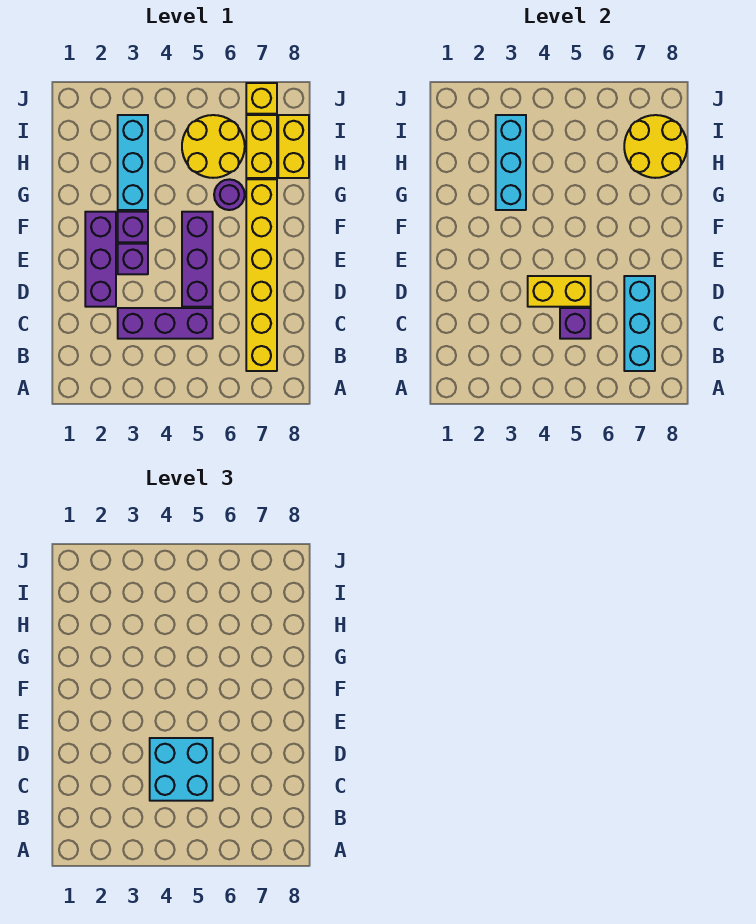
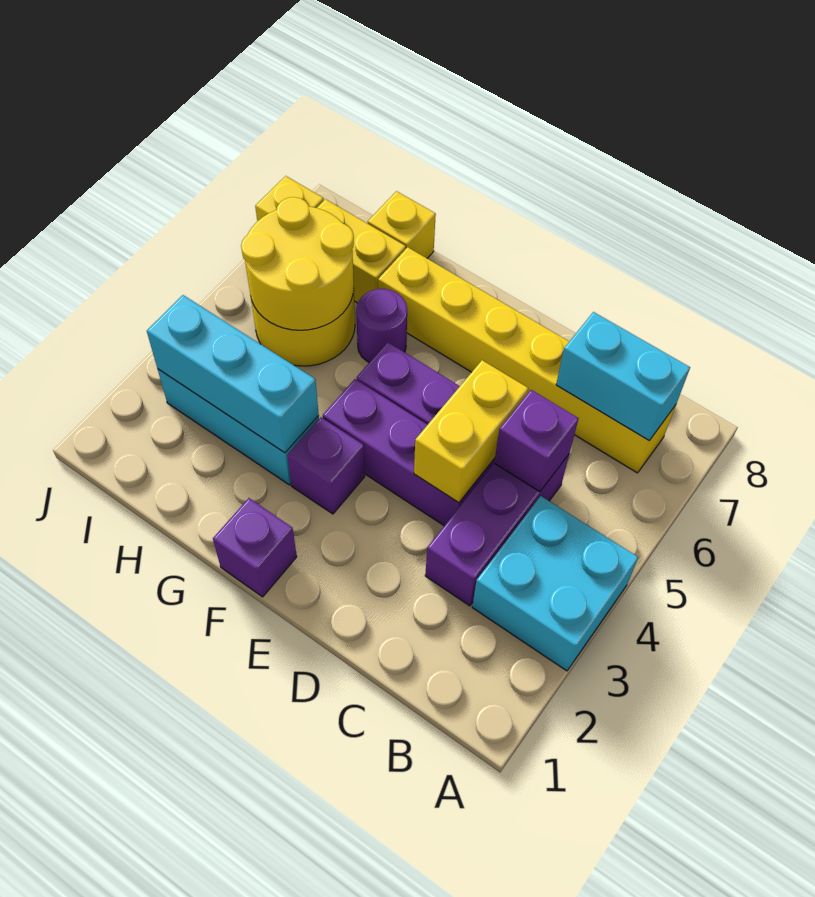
cyan 1x3 brick [624,276,655,371] -> cyan 1x2 brick [556,312,690,440]
cyan 2x2 brick [150,738,213,801] -> cyan 2x2 brick moved to [472,496,638,671]
purple 1x3 brick [85,212,116,307] -> purple 1x3 brick moved to [323,379,490,526]
purple 1x1 brick [118,244,148,274] -> purple 1x1 brick moved to [213,498,297,597]
yellow 2x2 round brick [624,115,687,178] -> yellow 2x2 round brick moved to [241,197,354,330]
yellow 1x2 brick [278,115,309,178] -> yellow 1x1 brick [368,191,436,258]

